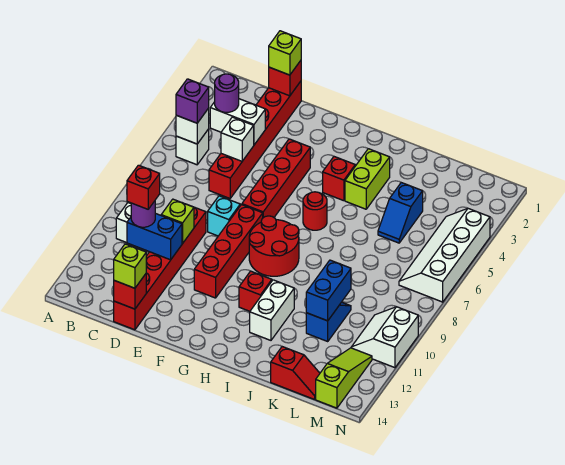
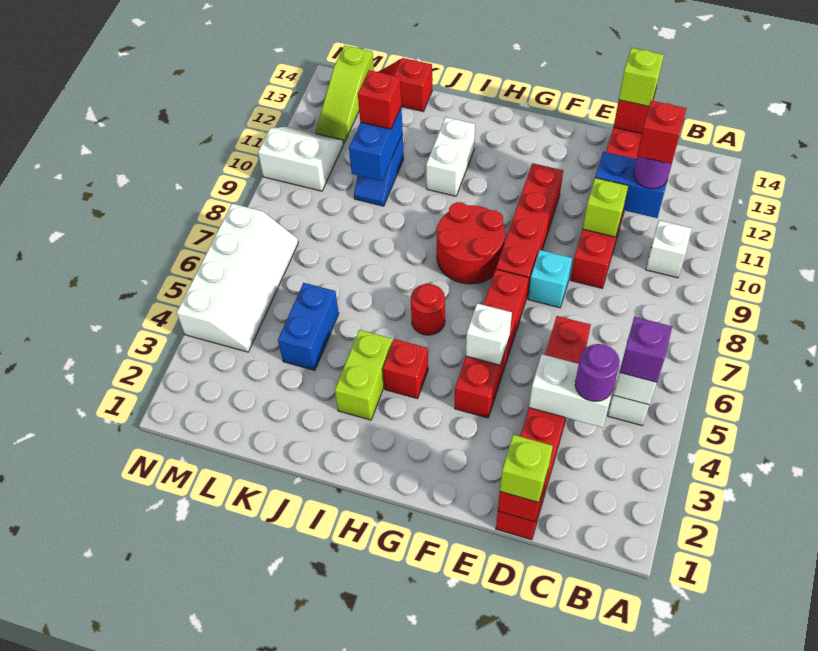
white 1x1 brick [221,117,254,161] -> white 1x1 brick moved to [466,303,512,365]
red 1x1 brick [239,271,272,311] -> red 1x1 brick moved to [358,70,401,129]
blue 1x2 slope [378,183,423,243] -> blue 1x2 brick [278,283,339,370]
white 2x2 slope [351,307,418,368] -> white 2x2 slope turned to [258,127,344,191]

